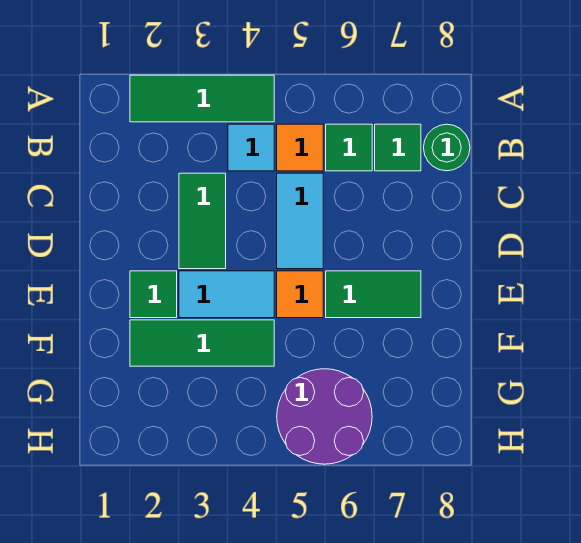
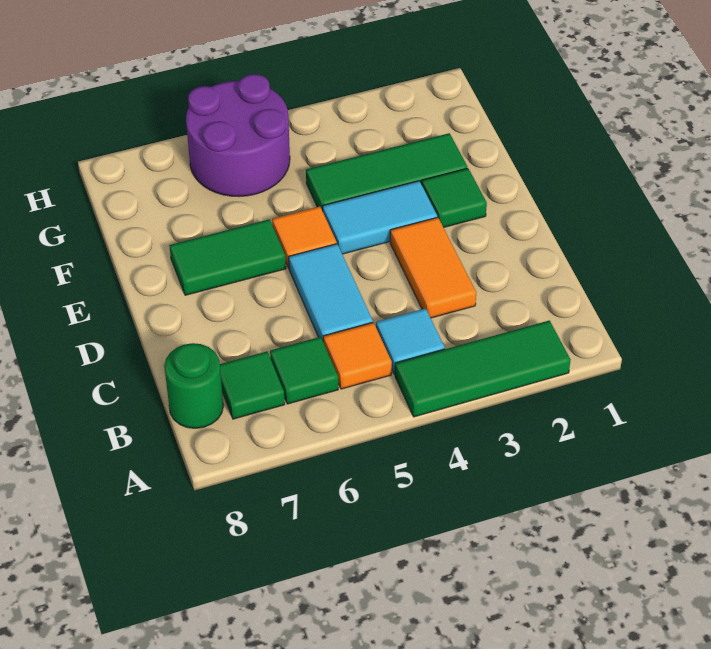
green 1x2 tile [179,173,226,269] -> orange 1x2 tile [390,217,476,318]

